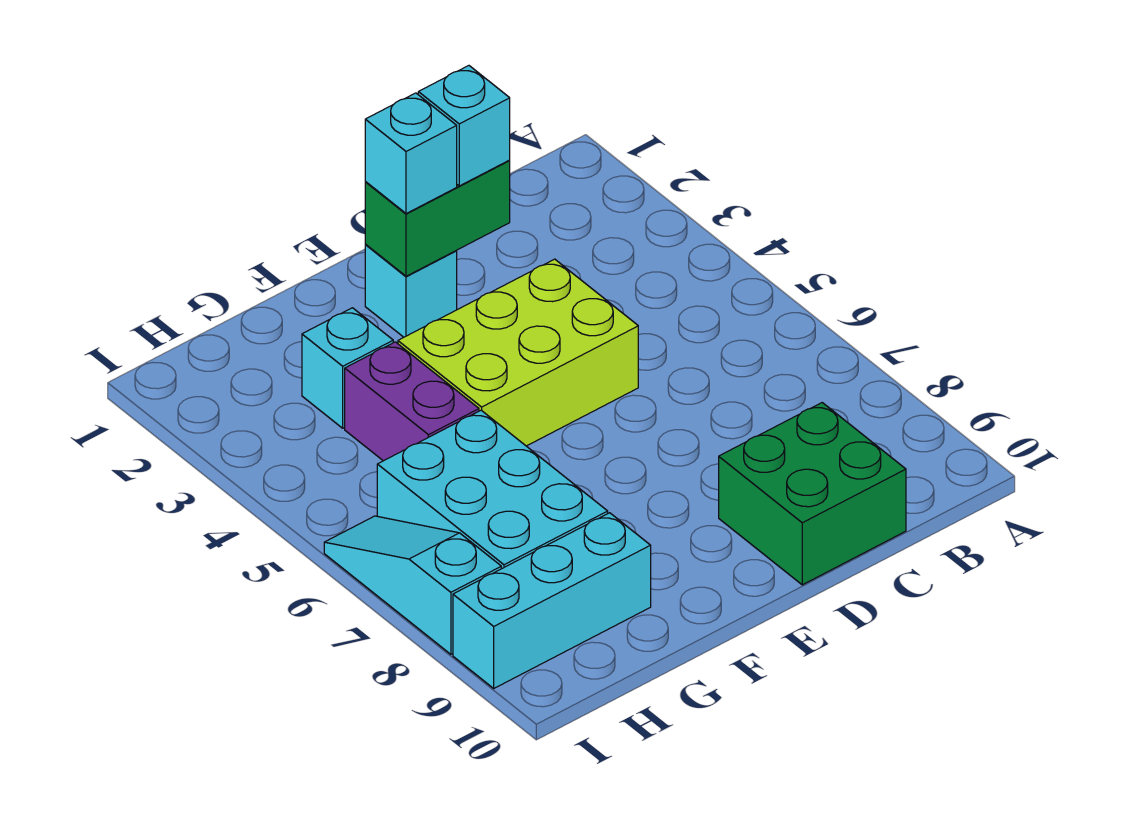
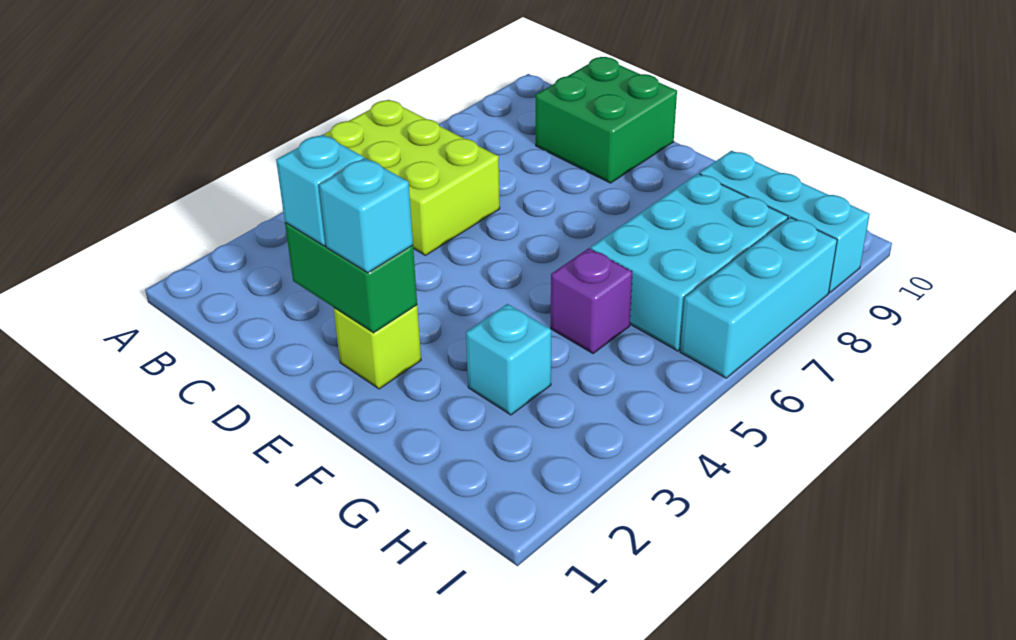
lime 2x3 brick [398,259,638,446] -> lime 2x3 brick moved to [324,100,500,255]
cyan 1x1 brick [365,245,457,337] -> lime 1x1 brick [334,305,421,389]
purple 1x2 brick [345,342,479,461] -> purple 1x1 brick [551,248,632,354]
cyan 1x3 slope [324,516,501,654] -> cyan 1x3 brick [680,217,837,378]

